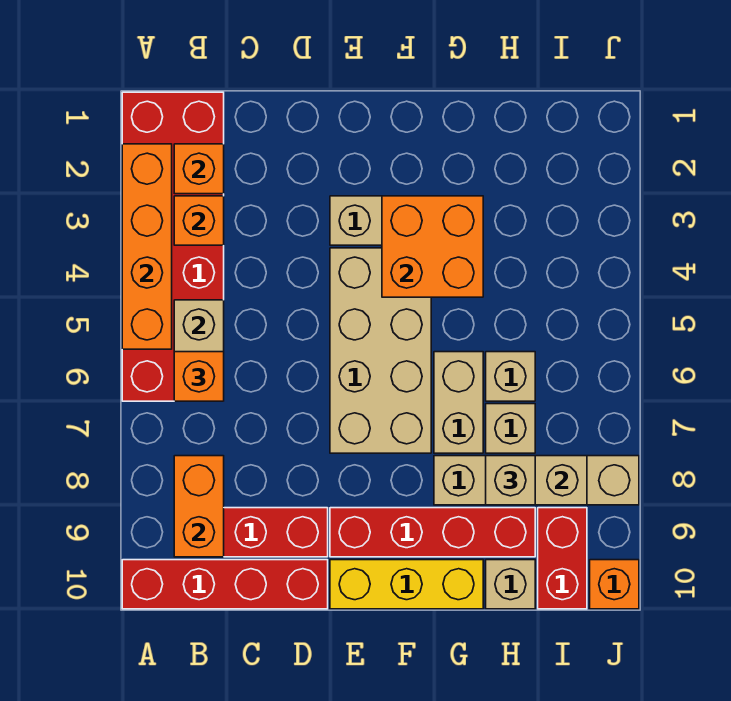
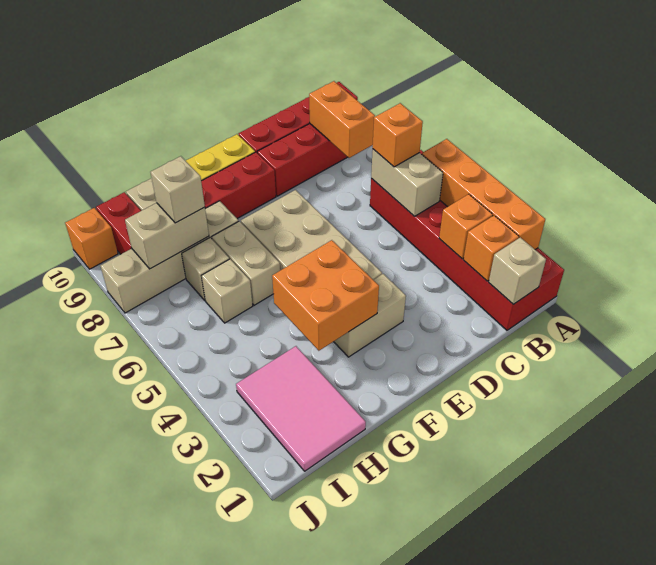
none -> tan 1x1 brick [489,237,546,304]
none -> pink 2x3 tile [236,346,366,471]

